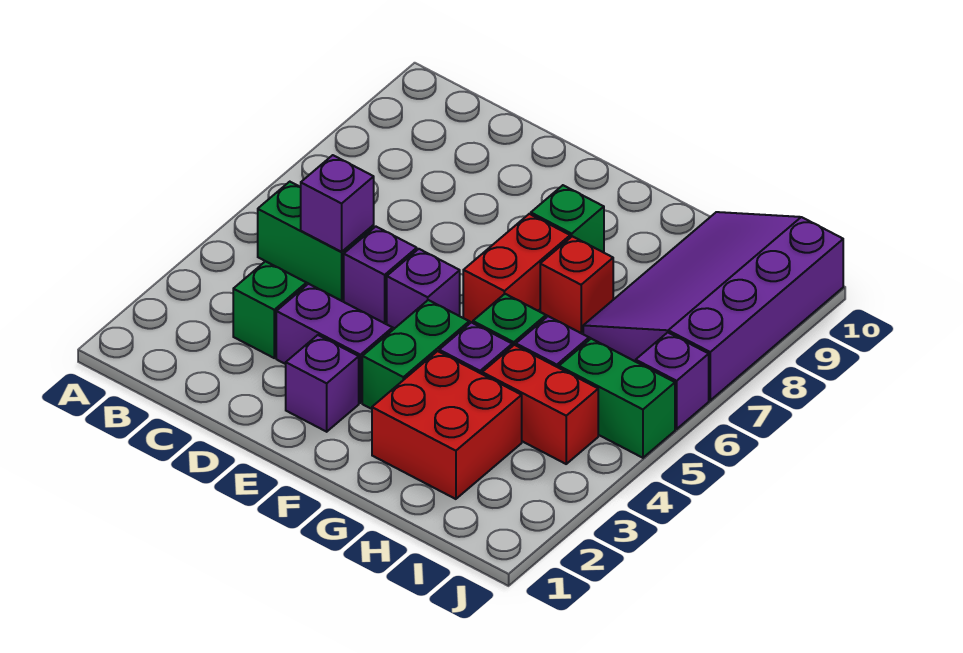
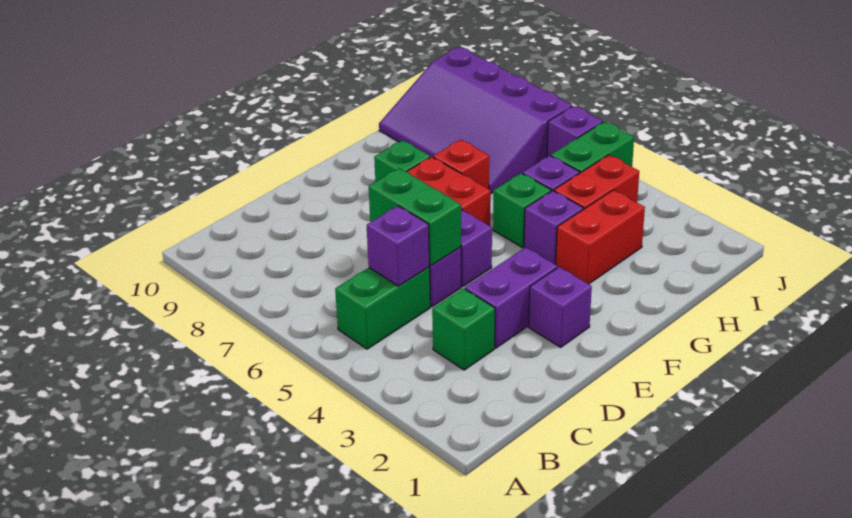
green 1x2 brick [362,300,469,409] -> green 1x2 brick moved to [369,168,461,265]
red 2x2 brick [372,351,522,499] -> red 1x2 brick [556,190,645,284]

